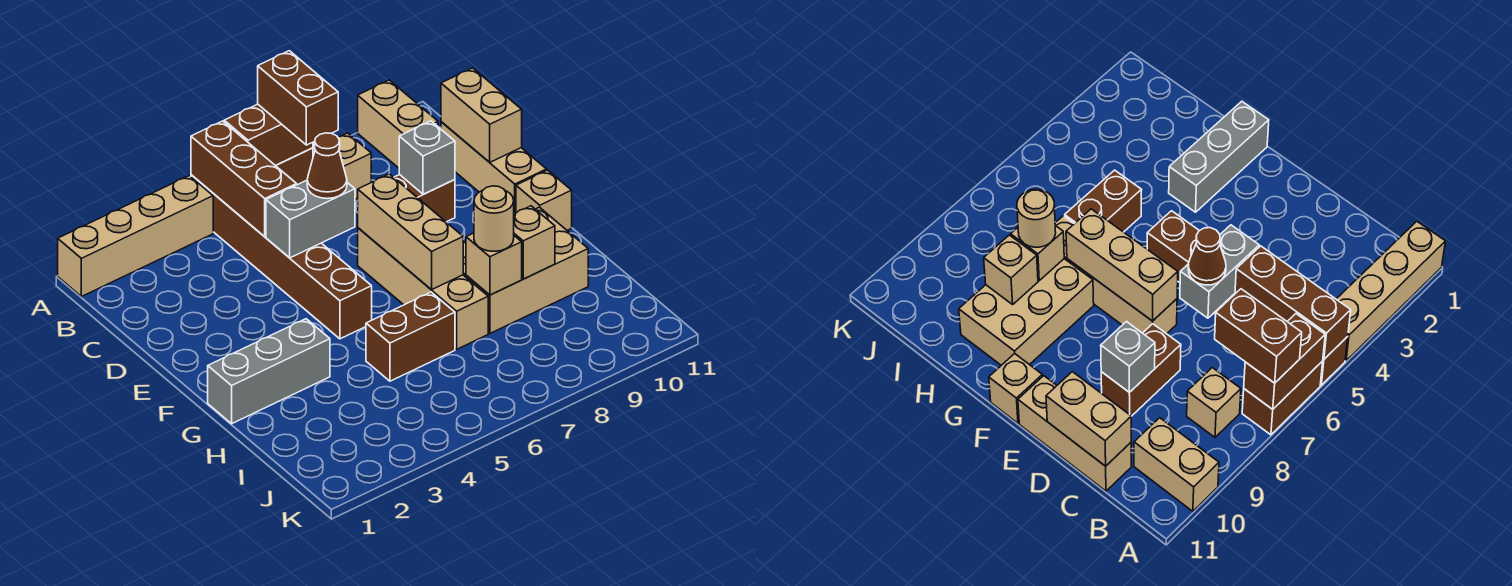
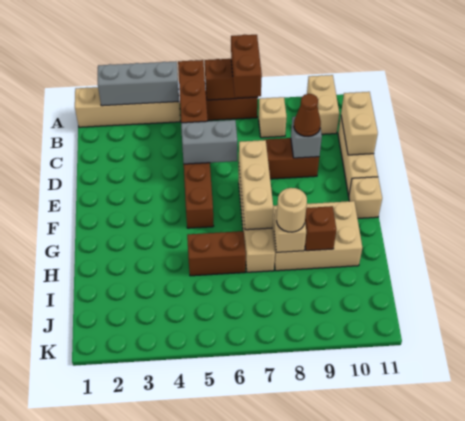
brown 1x1 cone [307,133,347,199] -> brown 1x1 cone moved to [294,94,321,137]
grey 1x3 brick [208,319,330,424] -> grey 1x3 brick moved to [98,61,179,106]
tan 1x1 brick [514,206,555,279] -> brown 1x1 brick [305,206,336,251]

